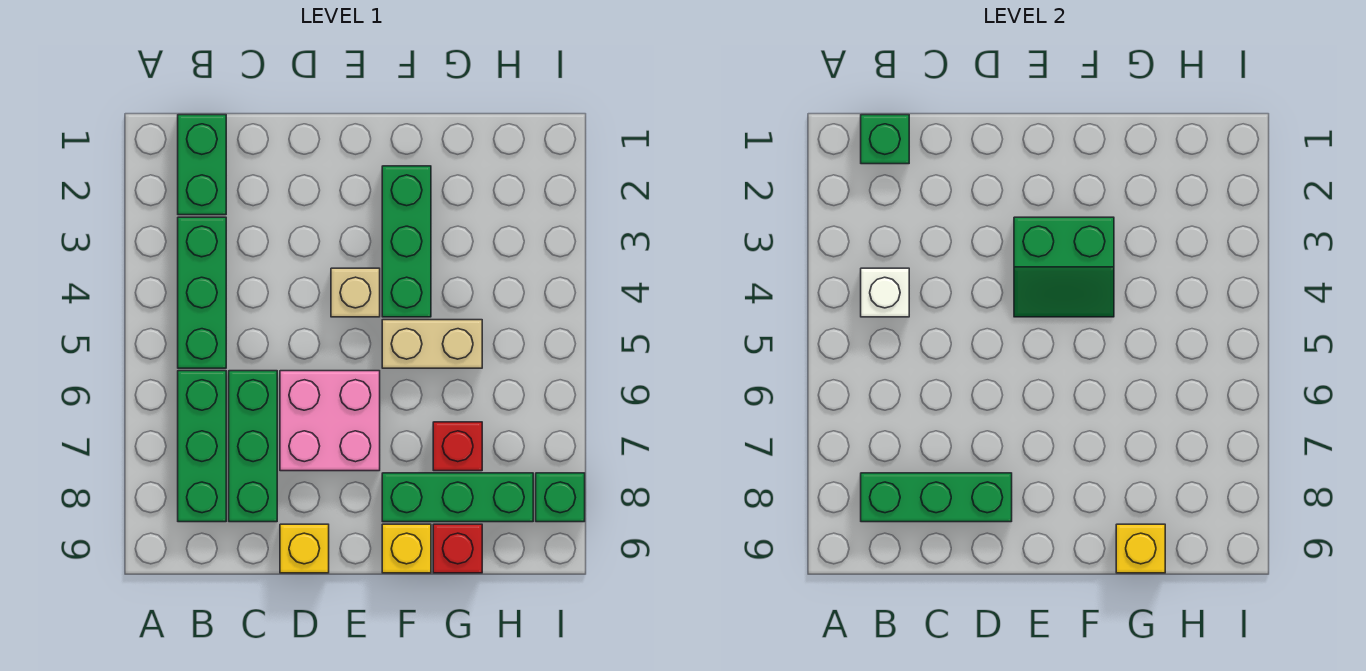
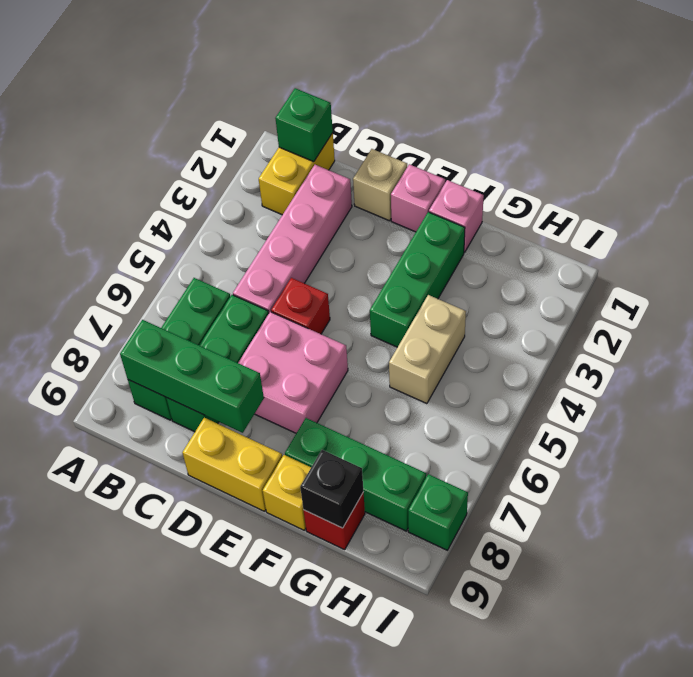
green 1x2 brick [178,115,226,215] -> yellow 1x2 brick [259,133,335,215]
green 1x3 brick [178,217,226,368] -> none
white 1x1 brick [861,268,909,317] -> none
none -> pink 1x4 brick [233,165,352,313]
yellow 1x1 brick [280,524,329,573] -> yellow 1x2 brick [182,418,282,511]
none -> pink 1x1 brick [391,164,445,232]
green 2x2 slope [1014,217,1114,317] -> none
tan 1x1 brick [331,268,380,317] -> tan 1x1 brick moved to [353,149,407,221]
none -> pink 1x1 brick [429,180,484,252]
tan 1x2 brick [382,320,482,368] -> tan 1x2 brick turned to [389,295,466,404]
red 1x1 brick [433,422,482,471] -> red 1x1 brick moved to [271,278,330,334]
yellow 1x1 brick [1116,524,1165,573] -> black 1x1 brick [300,450,364,528]

